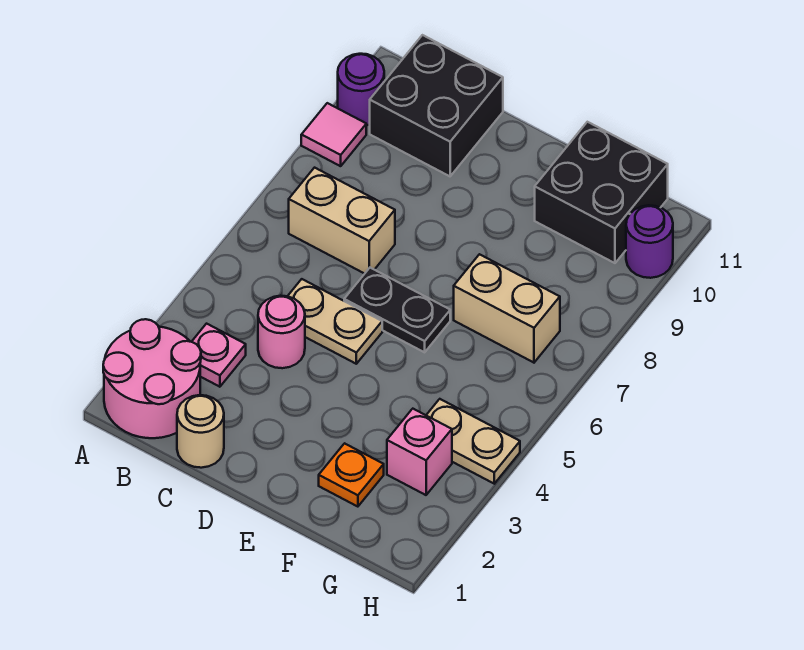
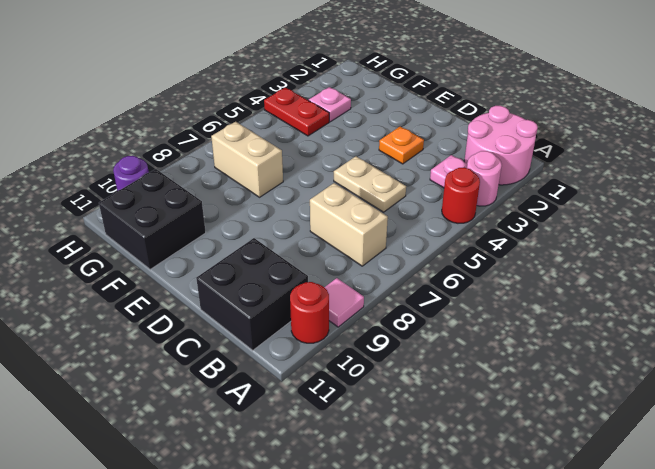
none -> red 1x1 round brick [442,168,480,223]
purple 1x1 round brick [338,54,384,125] -> red 1x1 round brick [290,282,329,343]
tan 1x1 round brick [177,395,224,468] -> none
pink 1x1 round brick [258,296,305,368] -> pink 1x1 round brick moved to [467,151,502,206]
black 1x2 plate [344,268,450,352] -> none
orange 1x1 plate [319,443,384,507] -> orange 1x1 plate moved to [379,127,424,164]
pink 1x1 brick [387,409,452,495] -> pink 1x1 plate [309,87,351,122]
tan 1x2 plate [426,399,520,484] -> red 1x2 plate [264,88,329,136]

